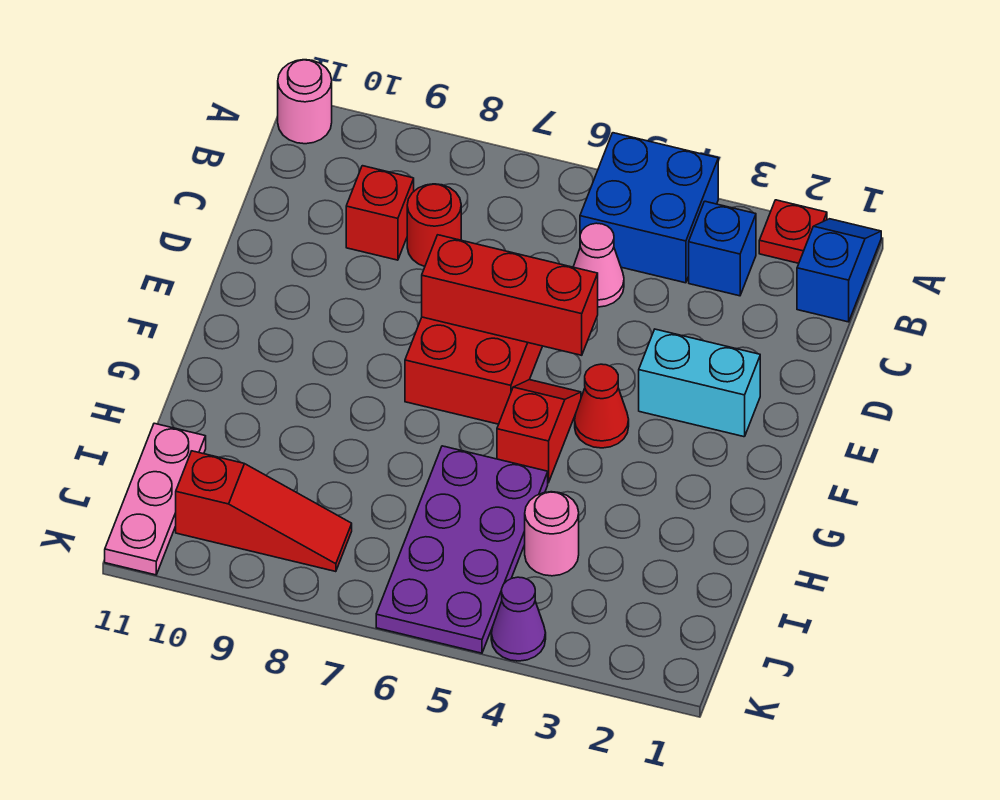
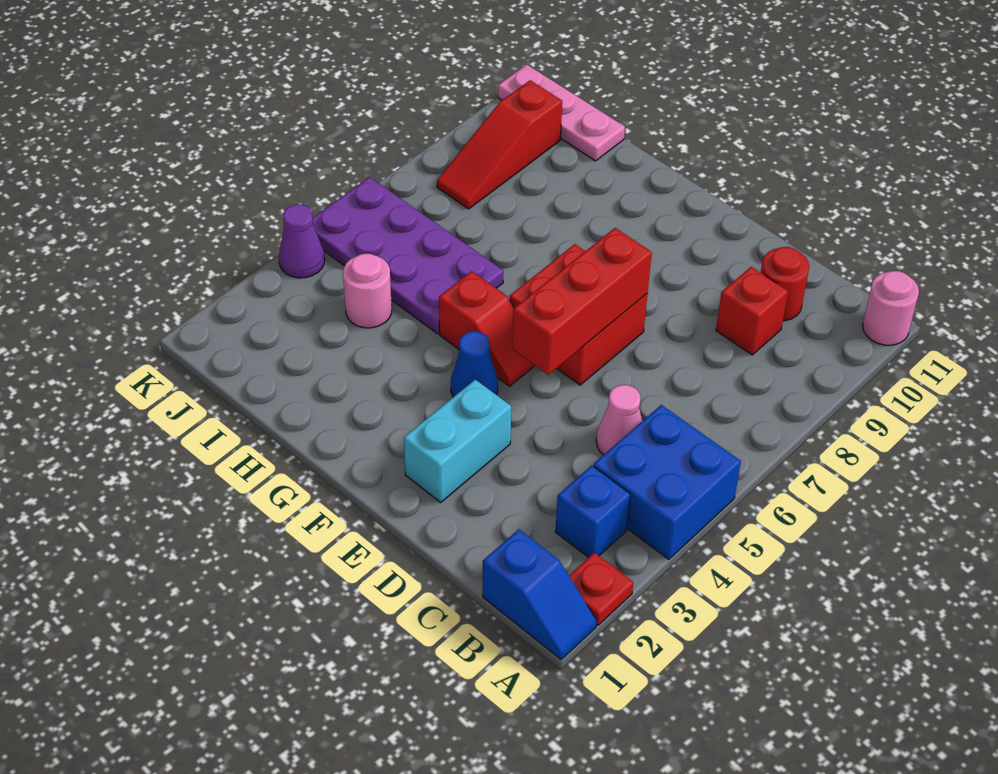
red 1x1 round brick [407,184,461,266] -> red 1x1 round brick moved to [761,247,809,321]
red 1x1 cone [575,364,629,448] -> blue 1x1 cone [451,331,498,397]

